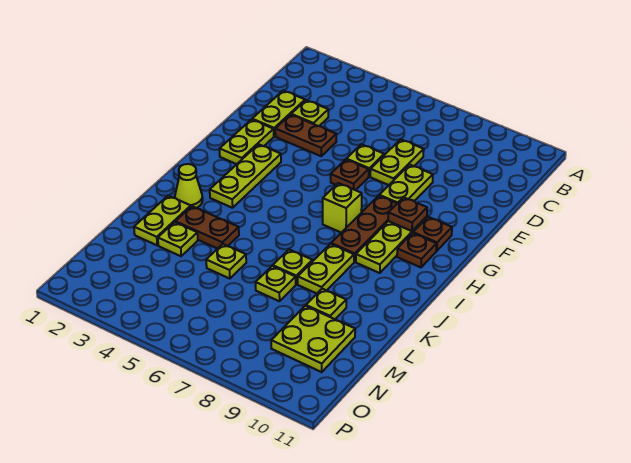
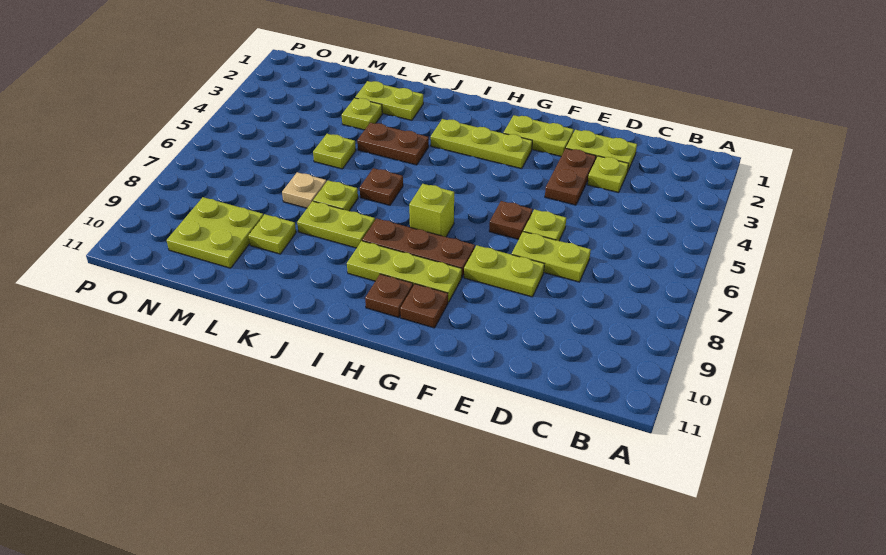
brown 1x1 plate [388,197,427,231] -> brown 1x1 plate moved to [360,168,403,205]
lime 1x1 cone [175,164,203,208] -> none
brown 1x2 plate [175,206,239,249] -> brown 1x2 plate turned to [357,123,429,165]
lime 1x1 plate [256,266,296,301] -> tan 1x1 plate [282,172,326,208]

